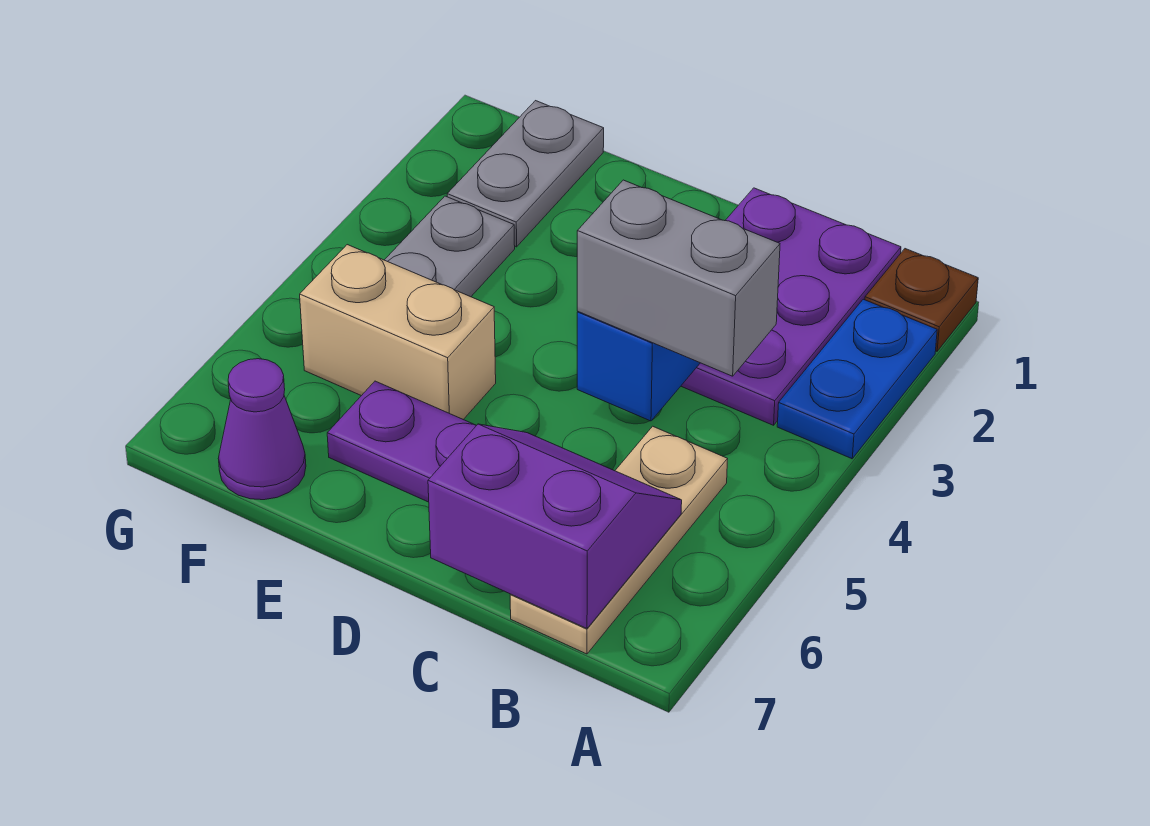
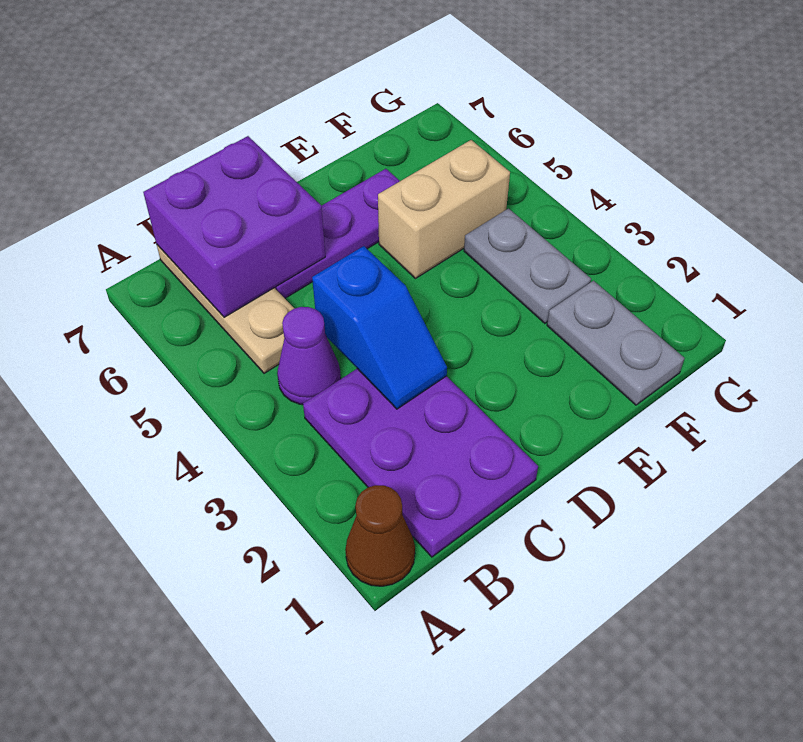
brown 1x1 plate [865,249,978,351] -> brown 1x1 cone [345,485,415,586]
blue 1x2 plate [777,299,937,459] -> none
grey 1x2 brick [577,180,780,376] -> none
purple 2x2 slope [428,424,682,628] -> purple 2x2 brick [143,136,325,317]
purple 1x1 cone [218,359,306,500] -> purple 1x1 cone moved to [277,307,341,405]

